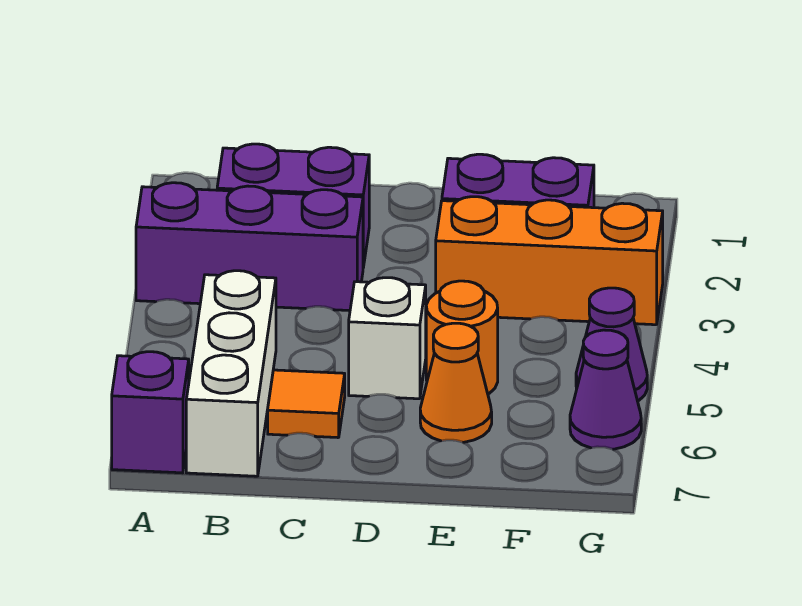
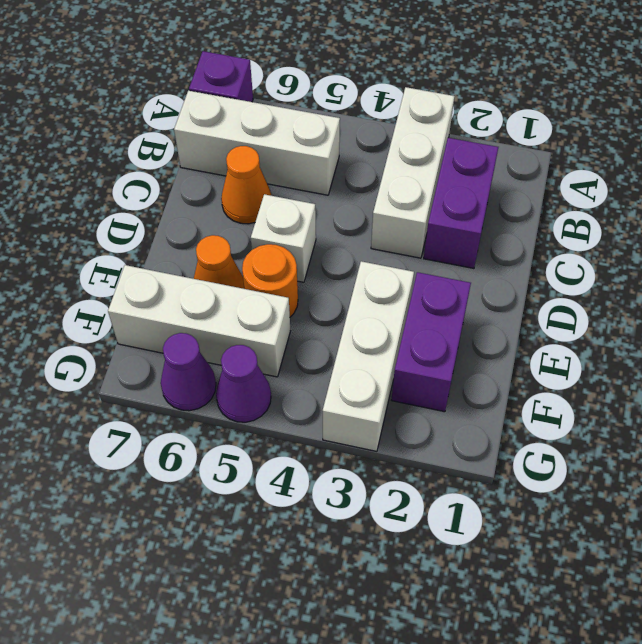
purple 1x3 brick [136,183,363,311] -> white 1x3 brick [371,87,455,258]
orange 1x1 tile [268,370,345,438] -> orange 1x1 cone [221,146,271,224]
orange 1x3 brick [436,197,663,325] -> white 1x3 brick [323,261,414,451]
none -> white 1x3 brick [108,265,290,377]

